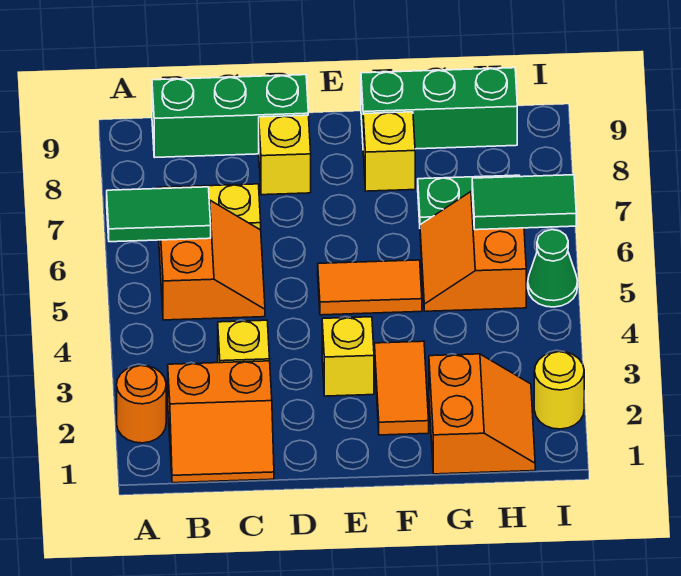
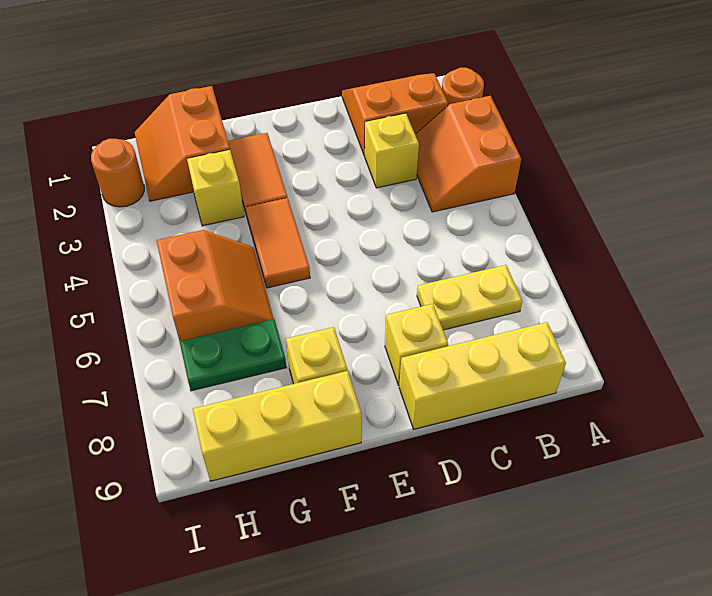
green 1x2 tile [107,187,211,242] -> none
orange 2x2 slope [159,200,265,320] -> orange 2x2 slope moved to [415,96,521,212]
green 1x3 brick [152,75,308,157] -> yellow 1x3 brick [399,322,566,429]
yellow 1x1 brick [322,317,374,396] -> yellow 1x1 brick moved to [187,150,244,226]
orange 1x2 tile [318,260,422,315] -> orange 1x2 tile turned to [245,198,310,288]
green 1x3 brick [361,68,517,149] -> yellow 1x3 brick [193,371,362,481]
green 1x2 tile [472,175,576,230] -> none
yellow 1x1 round brick [534,351,584,429] -> orange 1x1 round brick [91,139,144,207]
green 1x1 cone [528,230,578,307] -> none

